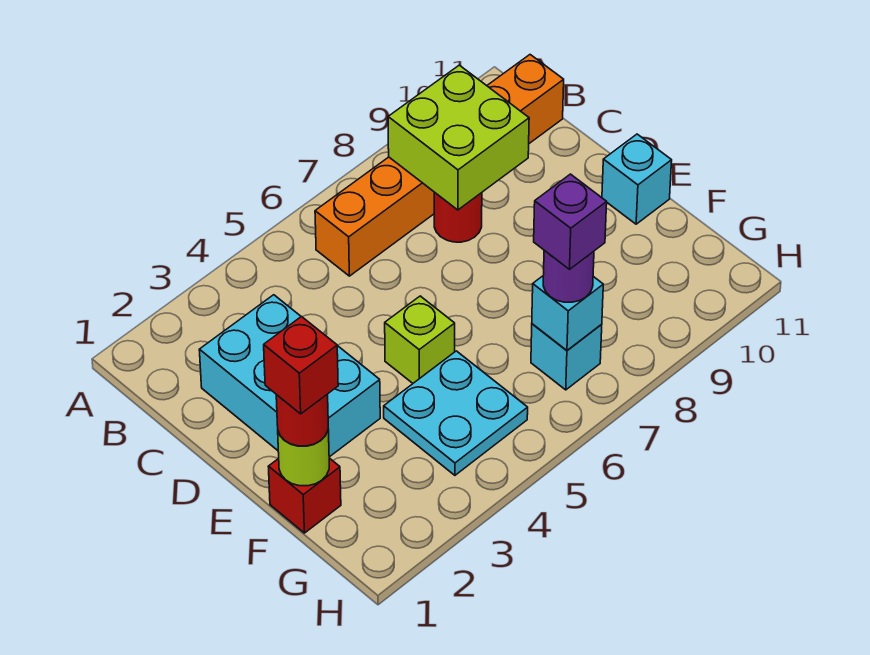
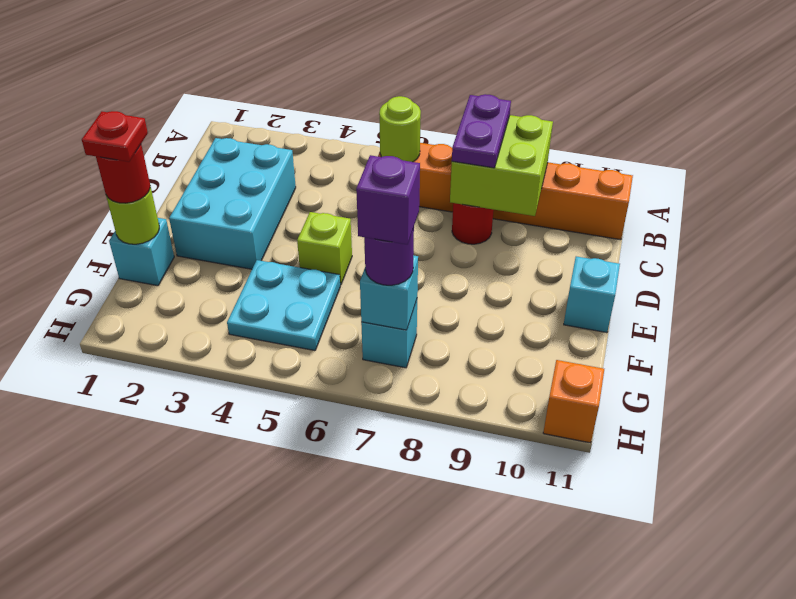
none -> lime 1x1 round brick [379,96,421,162]
none -> purple 1x2 plate [452,94,511,168]
red 1x1 brick [268,458,341,533] -> cyan 1x1 brick [109,218,174,286]
red 1x1 brick [264,317,338,414] -> red 1x1 plate [82,111,148,162]
none -> orange 1x1 brick [543,360,604,443]

